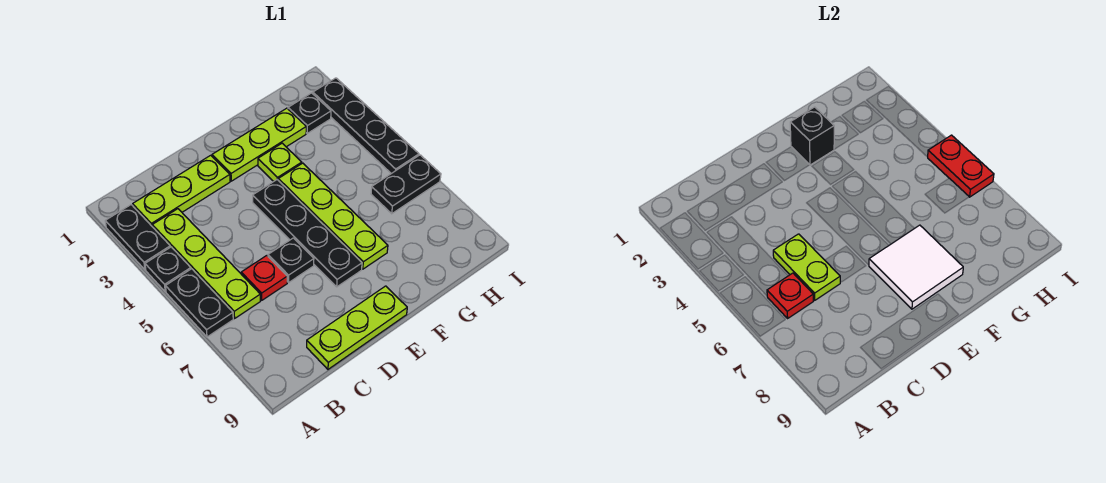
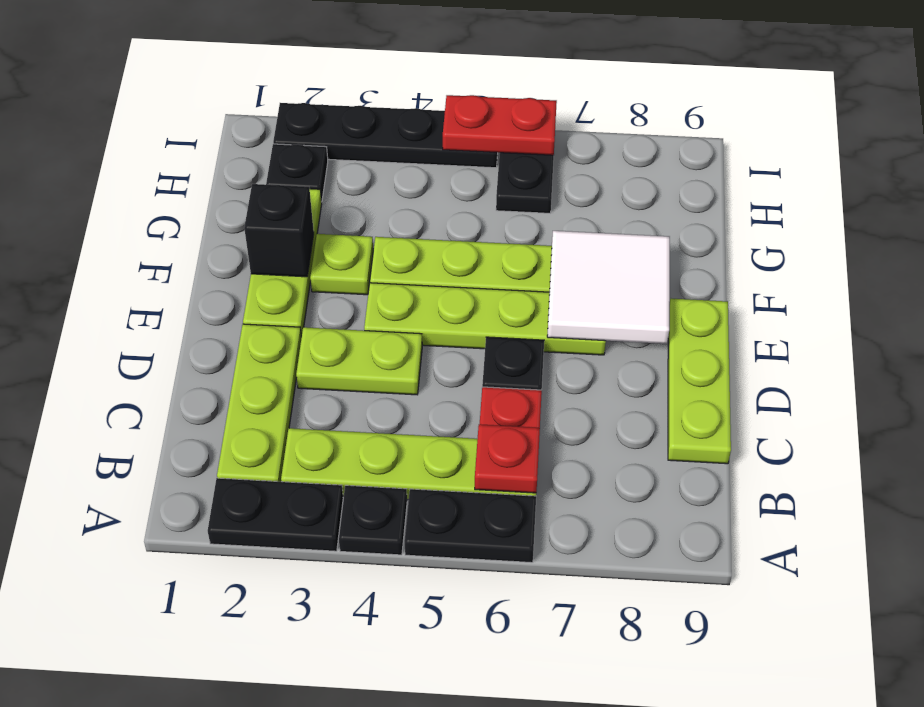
lime 1x2 plate [773,234,840,300] -> lime 1x2 plate moved to [296,327,422,395]
black 1x4 plate [253,180,362,287] -> lime 1x4 plate [364,283,606,355]

